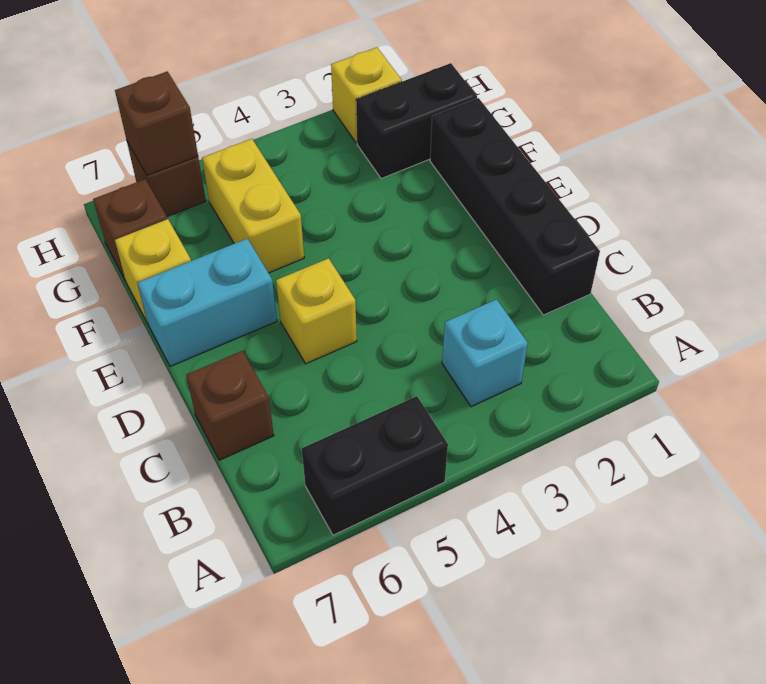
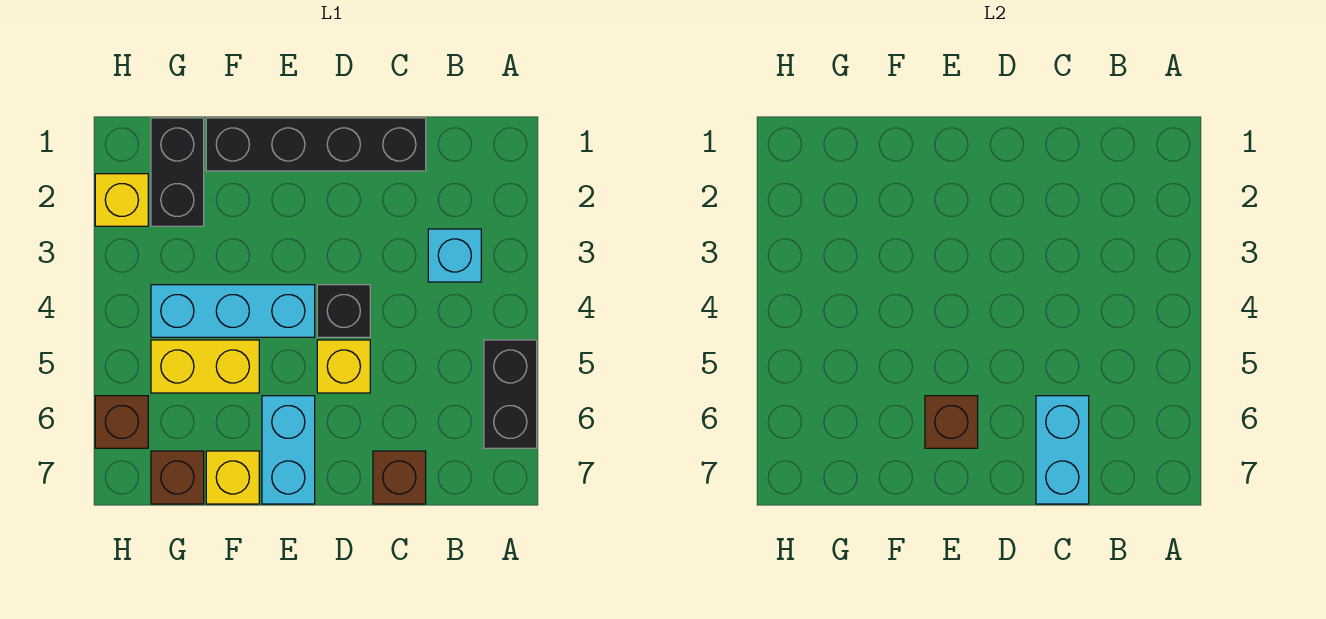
none -> cyan 1x2 brick [1036,396,1089,504]
none -> black 1x1 brick [317,285,370,337]
none -> cyan 1x3 brick [151,285,315,337]
brown 1x1 brick [115,71,198,175] -> brown 1x1 brick moved to [925,396,978,448]

